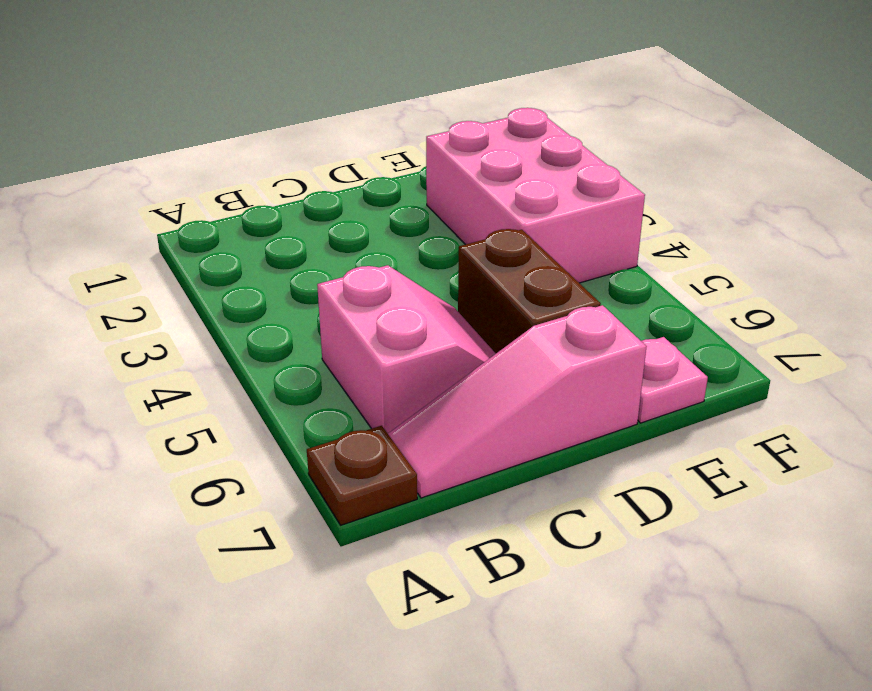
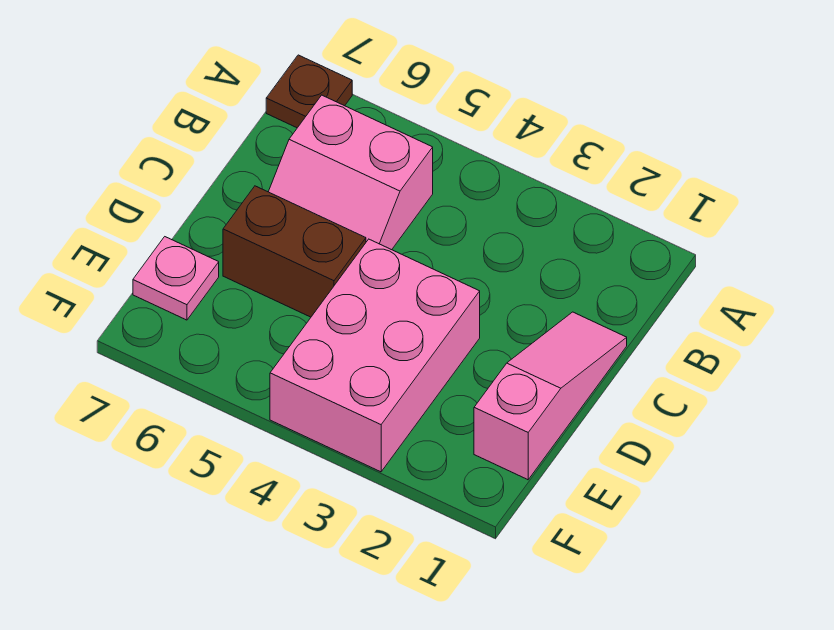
pink 1x3 slope [388,305,647,498] -> pink 1x3 slope moved to [474,312,627,480]
pink 2x3 brick [426,108,645,283] -> pink 2x3 brick turned to [270,239,480,472]

